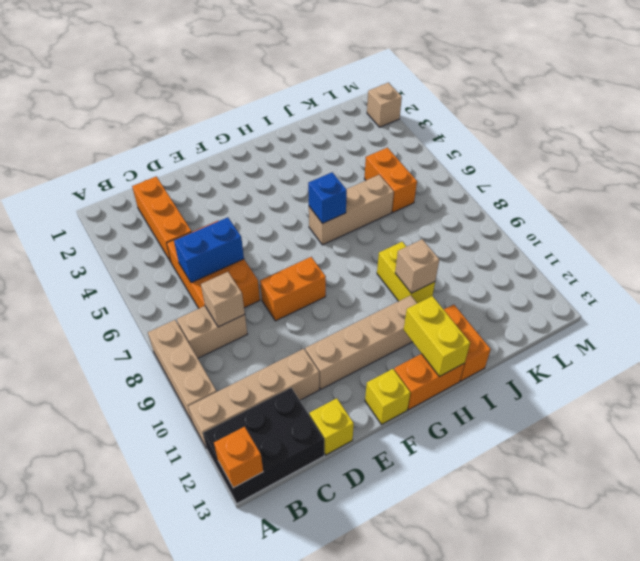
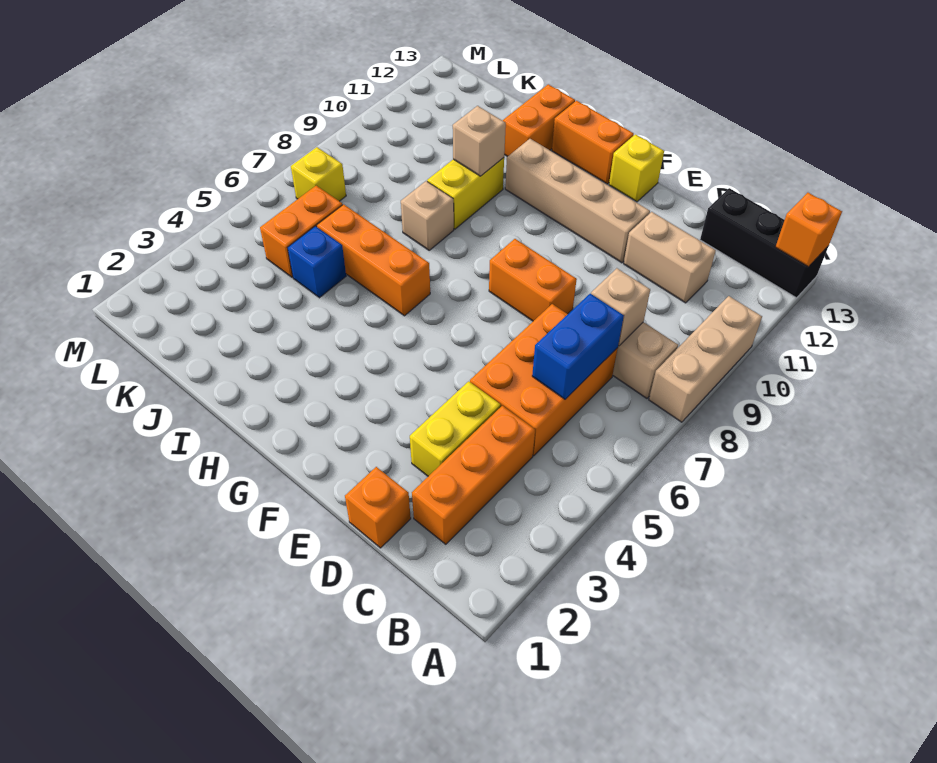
tan 1x4 brick [188,349,319,447] -> tan 1x2 brick [624,212,716,303]
black 2x3 brick [203,388,324,504] -> black 1x3 brick [700,188,828,298]
blue 1x2 brick [174,217,244,283] -> blue 1x2 brick turned to [532,294,624,399]
none -> orange 1x1 brick [345,467,411,548]
yellow 1x1 brick [309,398,354,455] -> yellow 1x1 brick moved to [291,147,346,201]
tan 1x3 brick [309,175,394,245] -> orange 1x3 brick [317,204,430,316]
blue 1x1 brick [308,172,347,224] -> blue 1x1 brick moved to [288,226,346,298]
yellow 1x2 brick [404,296,470,377] -> yellow 1x2 brick moved to [410,381,501,476]
tan 1x1 brick [367,83,402,127] -> tan 1x1 brick moved to [401,181,454,250]

